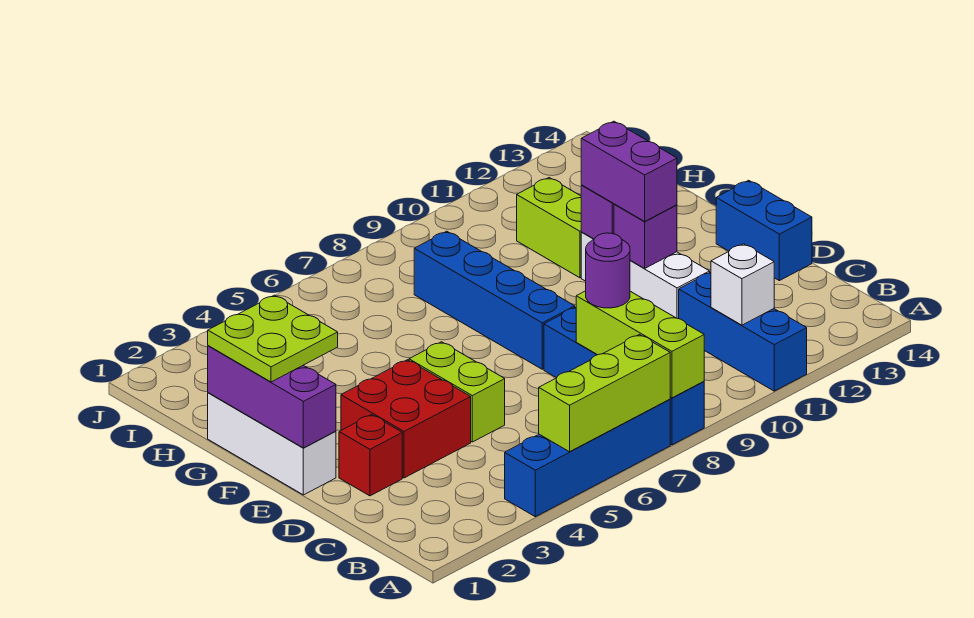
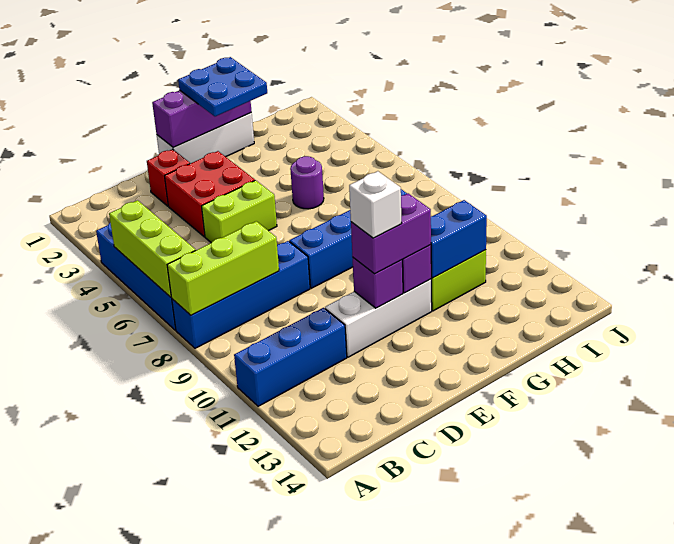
white 1x1 brick [711,244,774,325] -> white 1x1 brick moved to [349,171,402,238]
purple 1x1 round brick [586,233,630,308] -> purple 1x1 round brick moved to [290,156,324,209]
blue 1x2 brick [716,180,812,281] -> blue 1x2 brick moved to [431,200,487,278]
lime 2x2 plate [208,295,338,382] -> blue 2x2 plate [178,57,267,116]

